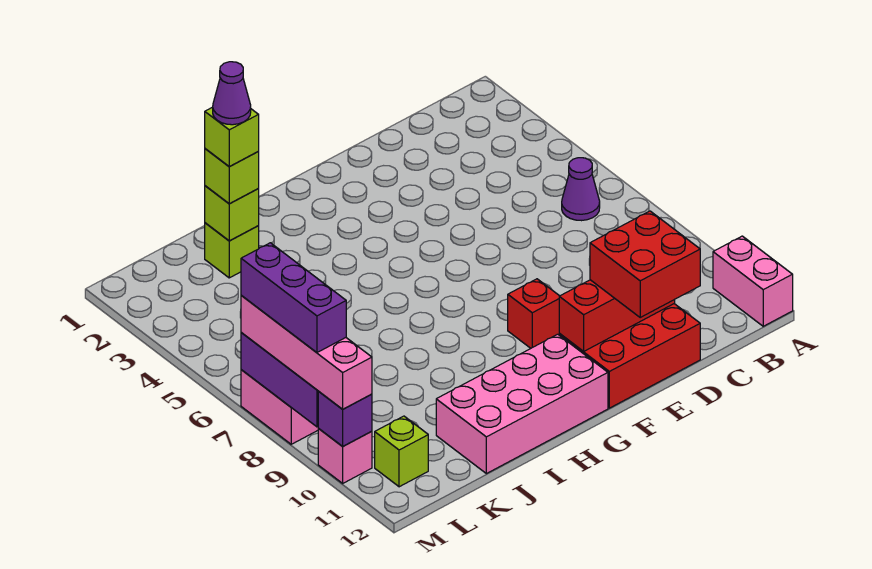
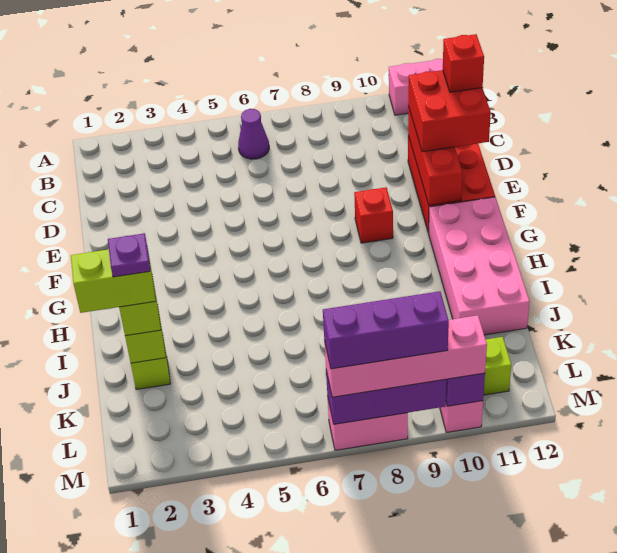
none -> red 1x1 brick [443,34,484,92]
lime 1x1 brick [205,107,259,167] -> lime 1x2 brick [71,248,156,313]
purple 1x1 cone [213,62,251,125] -> purple 1x1 plate [108,233,150,277]

